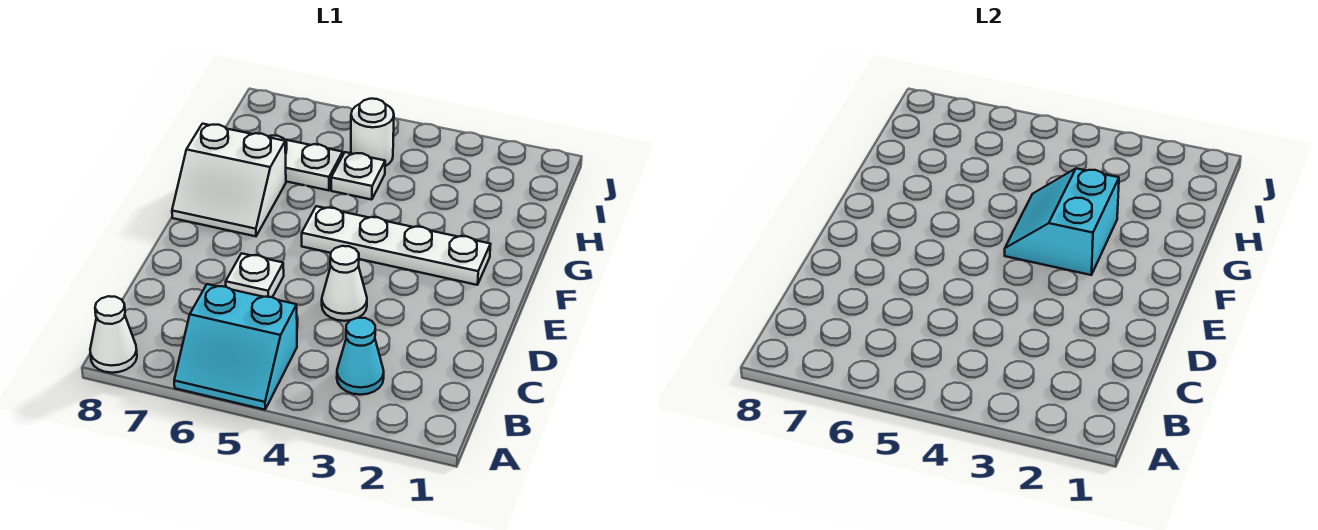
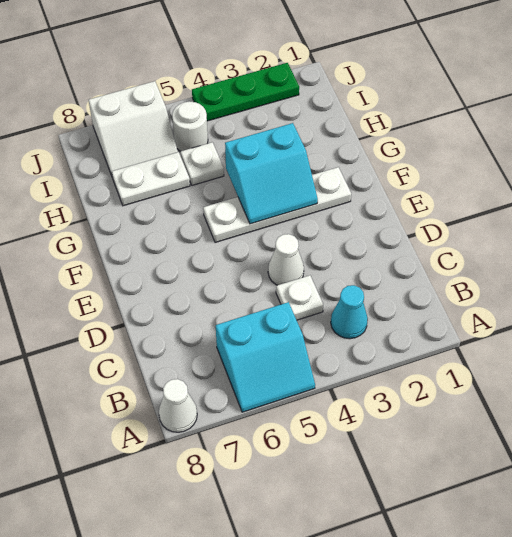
white 1x1 plate [226,253,284,297] -> white 1x1 plate moved to [276,275,323,320]
cyan 2x2 slope [1005,168,1119,275] -> cyan 2x2 slope turned to [225,123,318,224]
white 2x2 slope [172,124,286,236] -> white 2x2 slope moved to [89,81,178,178]
none -> green 1x3 plate [192,63,299,121]

